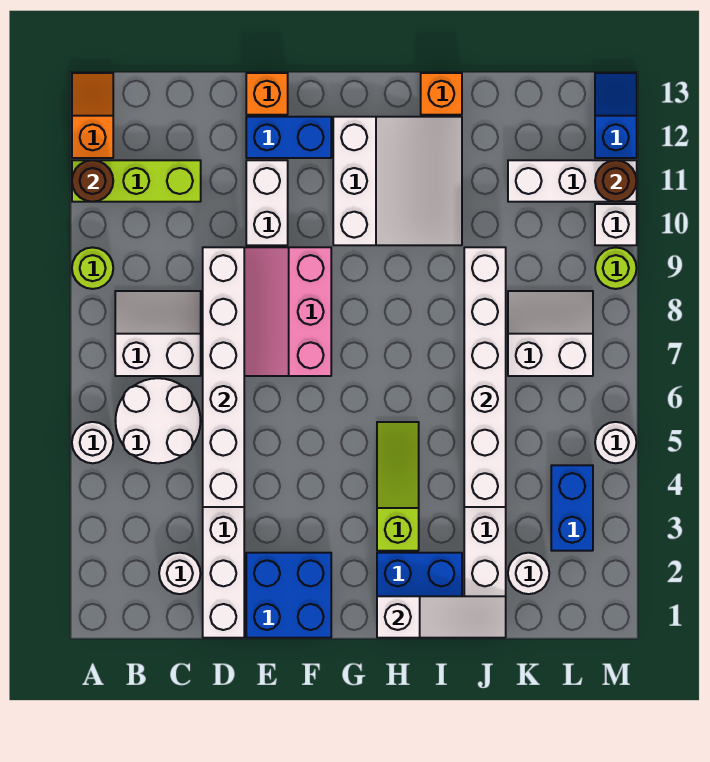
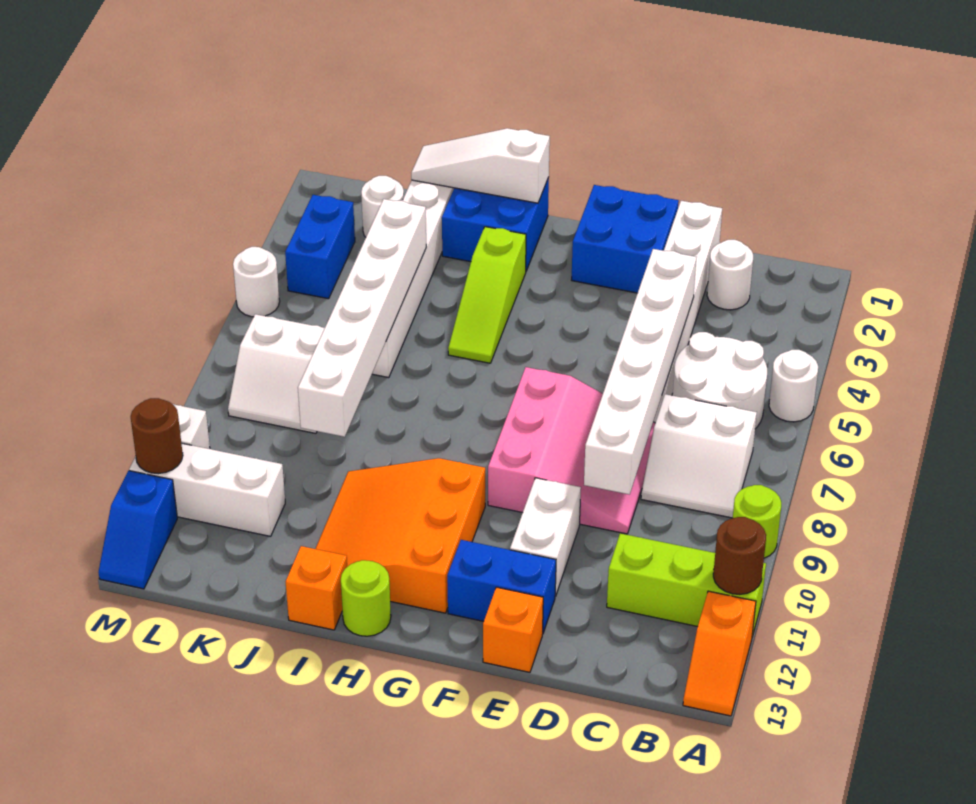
white 3x3 slope [333,117,462,245] -> orange 3x3 slope [316,458,485,613]
lime 1x1 round brick [595,248,637,289] -> lime 1x1 round brick moved to [341,560,391,636]

